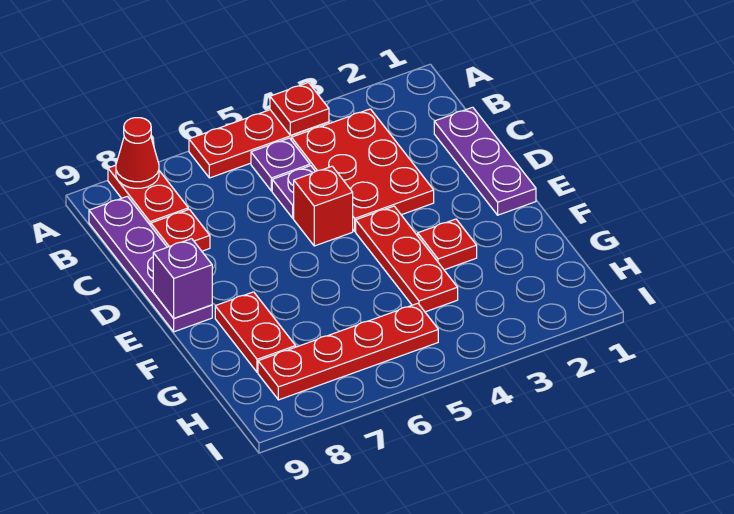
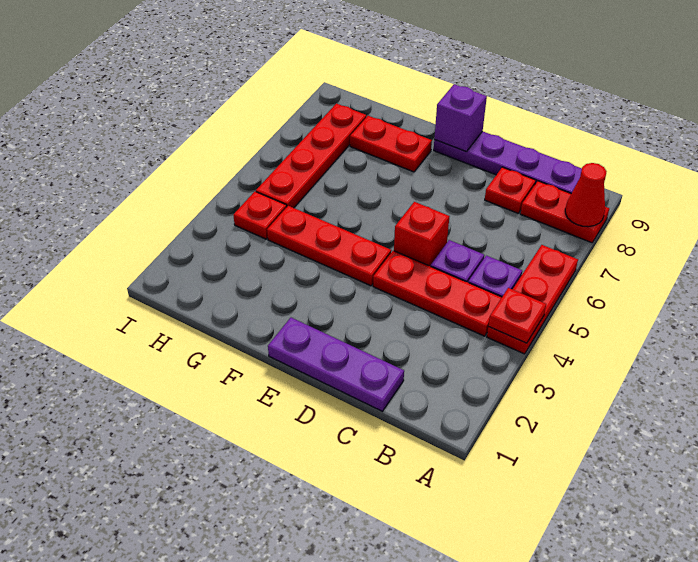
red 2x3 plate [291,109,434,231] -> red 1x3 plate [373,251,502,336]
red 1x1 plate [418,219,477,270] -> red 1x1 plate moved to [233,192,287,239]

